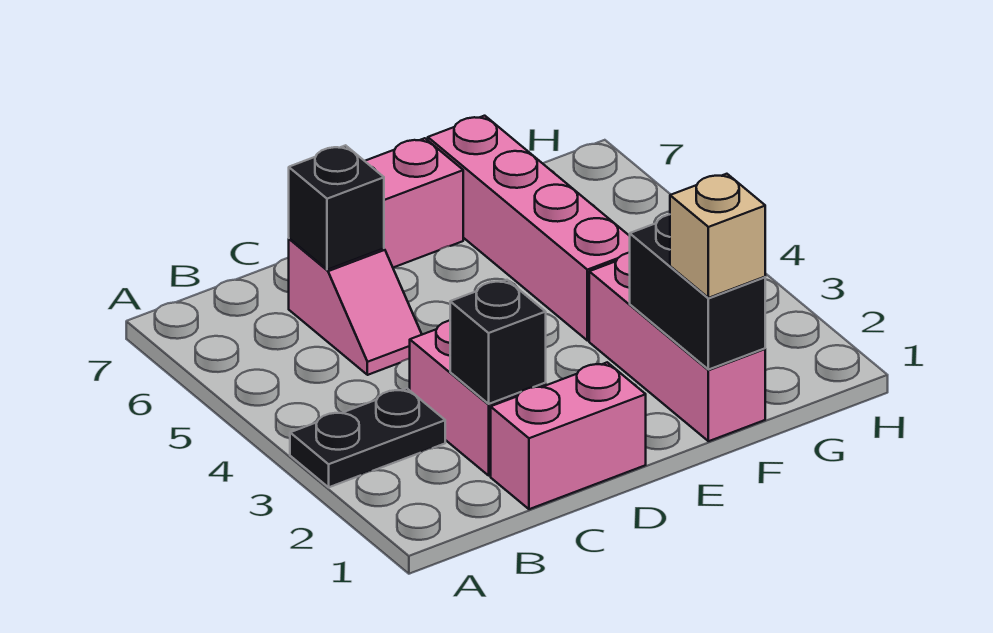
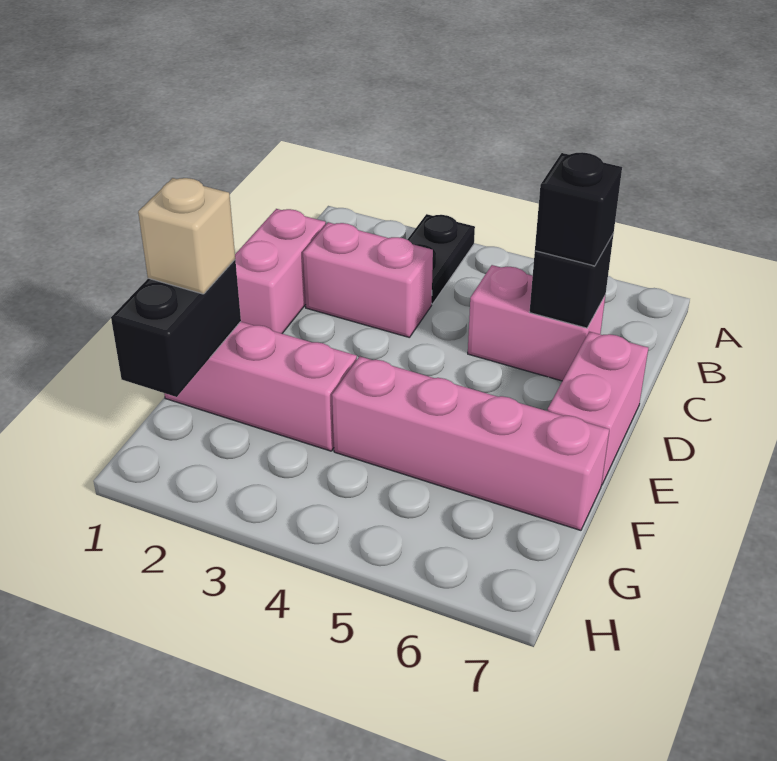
black 1x1 brick [450,280,546,404] -> black 1x1 brick moved to [535,152,622,266]
pink 1x2 slope [289,239,422,375] -> pink 1x2 brick [468,265,605,381]
black 1x2 brick [630,215,765,370] -> black 1x2 brick turned to [111,260,241,397]

